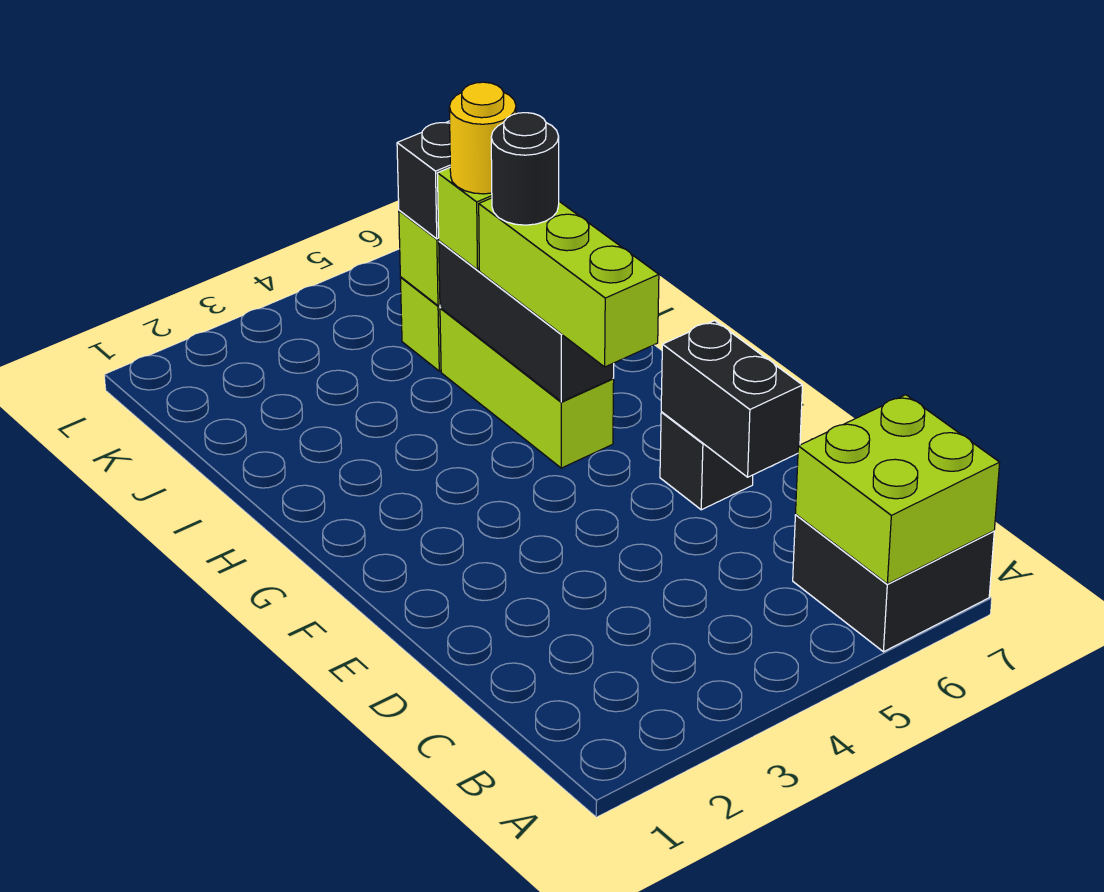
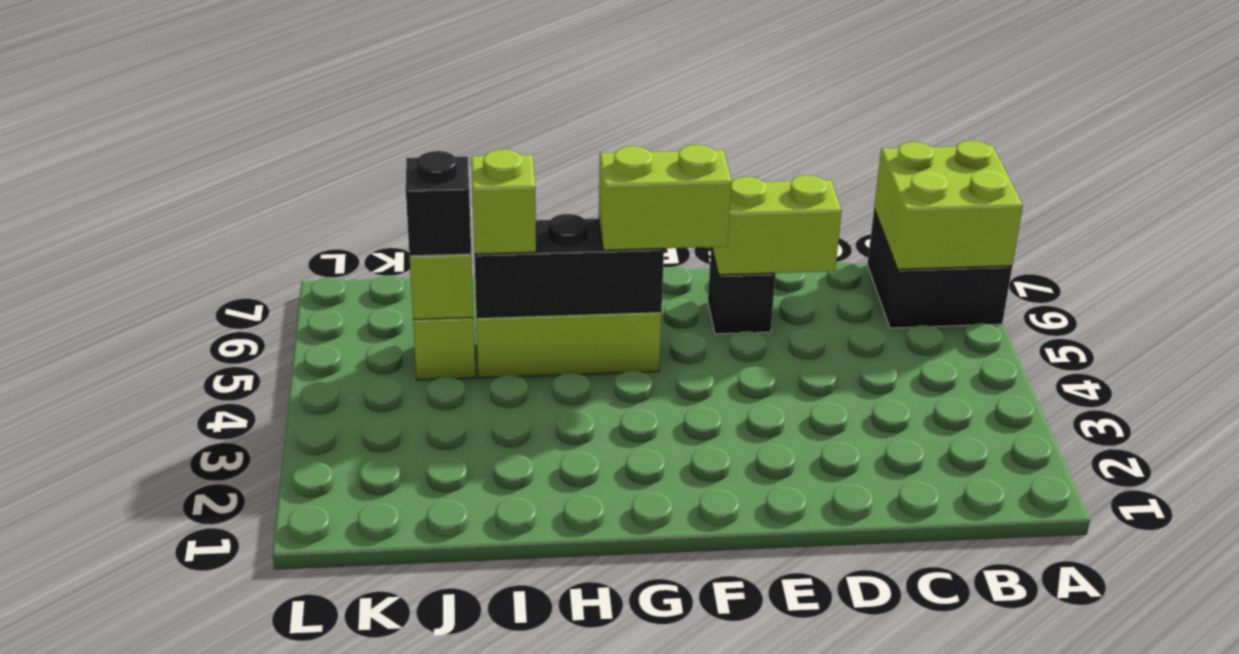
black 1x2 brick [661,321,803,477] -> lime 1x2 brick [712,175,842,275]
lime 1x3 brick [479,198,659,367] -> lime 1x2 brick [599,145,732,250]
black 1x1 round brick [491,113,559,225] -> none
yellow 1x1 round brick [449,82,516,194] -> none

